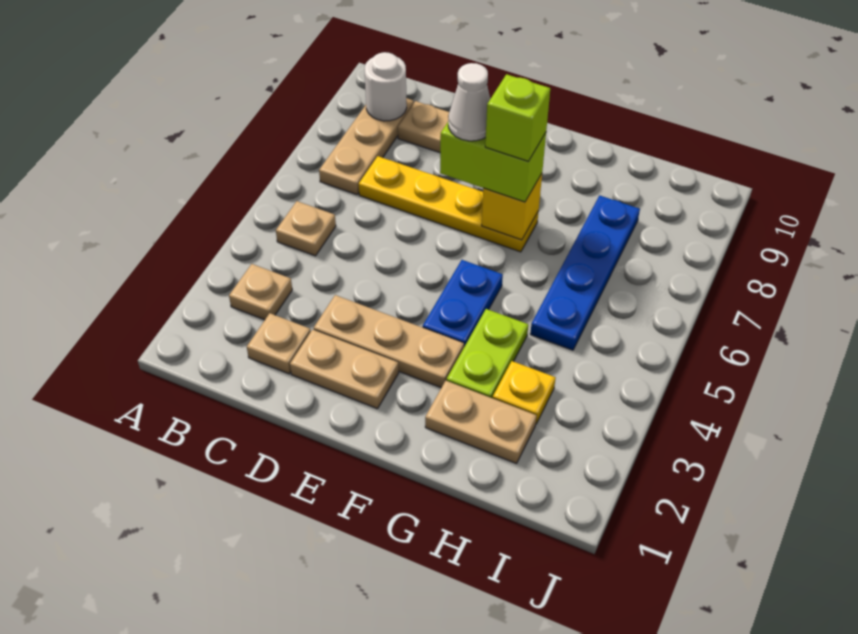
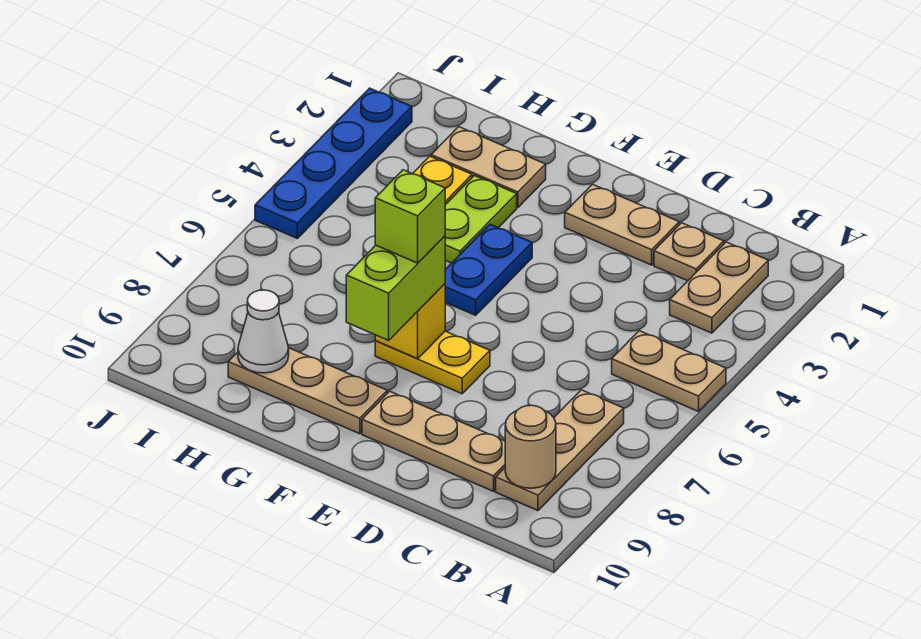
tan 1x1 plate [229,264,292,320] -> tan 1x2 plate [670,242,768,333]
tan 1x1 plate [276,201,336,256] -> tan 1x2 plate [612,331,726,412]
white 1x1 round brick [365,52,407,121] -> tan 1x1 round brick [505,405,556,488]
yellow 1x4 plate [359,156,539,252] -> yellow 1x2 plate [375,331,490,394]
tan 1x3 plate [314,295,464,388] -> tan 1x3 plate moved to [228,348,387,434]
lime 1x2 brick [440,122,546,202] -> lime 1x2 brick turned to [346,236,445,340]
white 1x1 cone [448,63,490,141] -> white 1x1 cone moved to [238,290,289,373]
blue 1x4 plate [530,196,640,350] -> blue 1x4 plate moved to [255,88,412,238]

